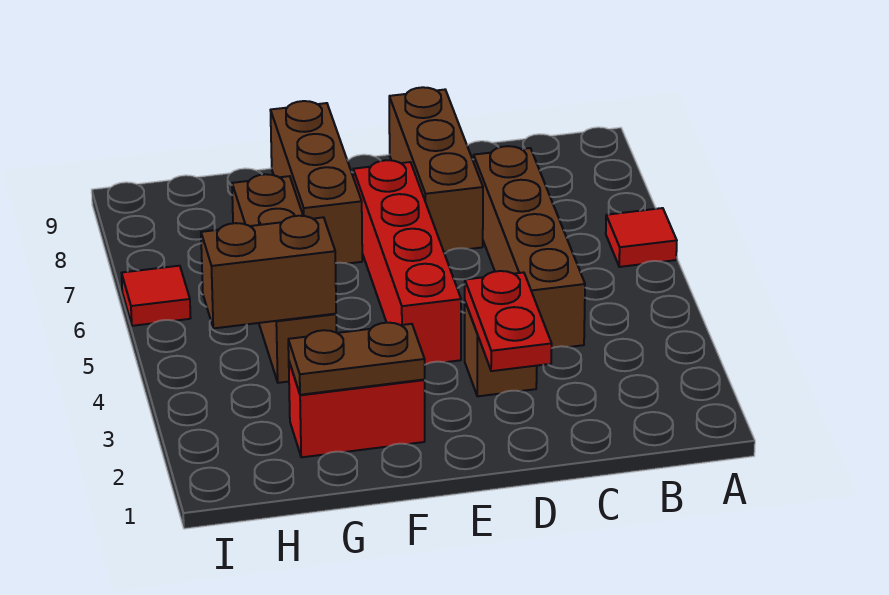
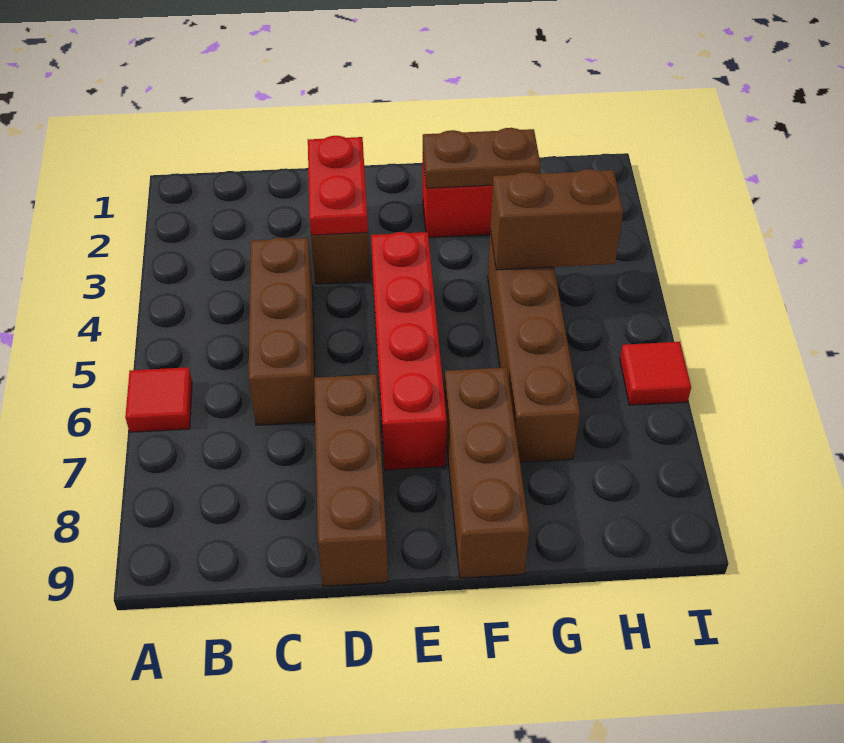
brown 1x4 brick [474,146,585,348] -> brown 1x3 brick [249,238,315,425]

